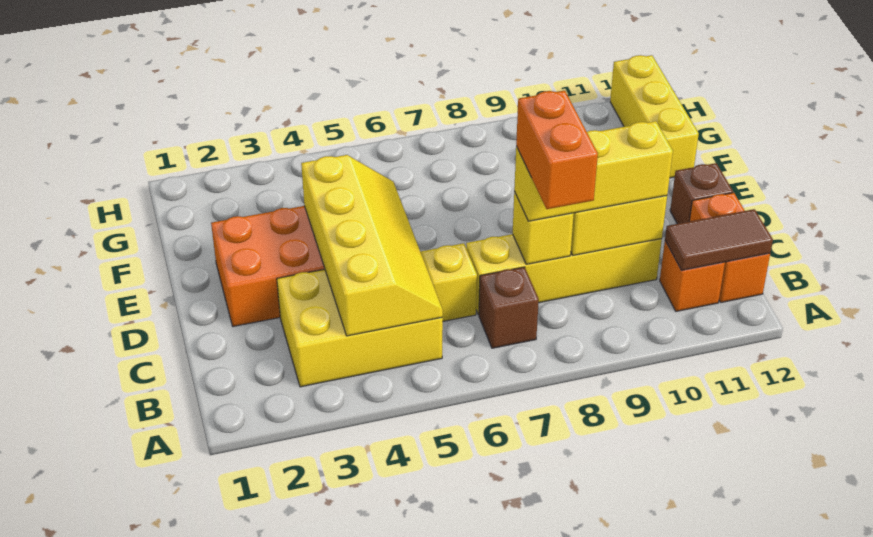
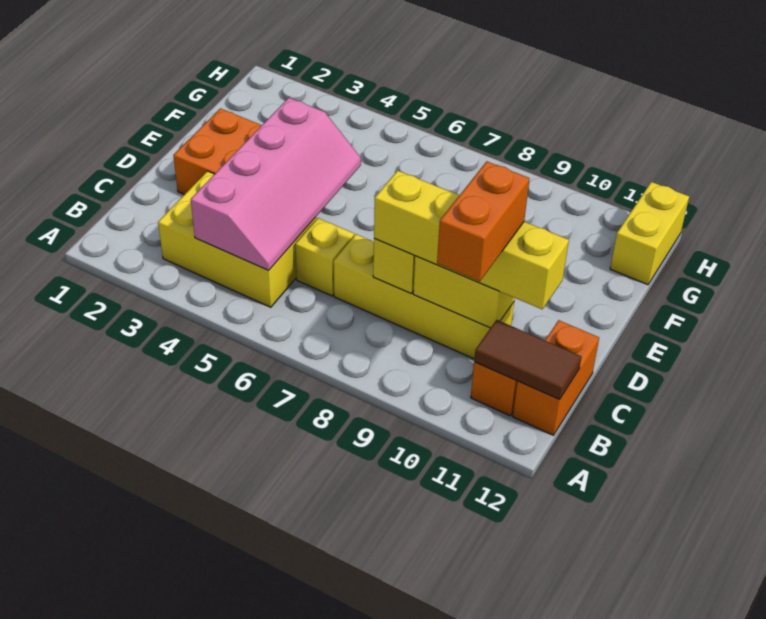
yellow 2x4 slope [301,155,443,336] -> pink 2x4 slope [191,98,361,270]
brown 1x1 brick [479,267,539,348] -> none
orange 1x2 brick [516,91,598,209] -> orange 1x2 brick moved to [437,161,530,281]
yellow 1x3 brick [514,121,673,221] -> yellow 1x4 brick [374,171,569,309]
brown 1x1 brick [670,163,733,224] -> none
yellow 1x3 brick [610,55,699,178] -> yellow 1x2 brick [610,182,689,285]

